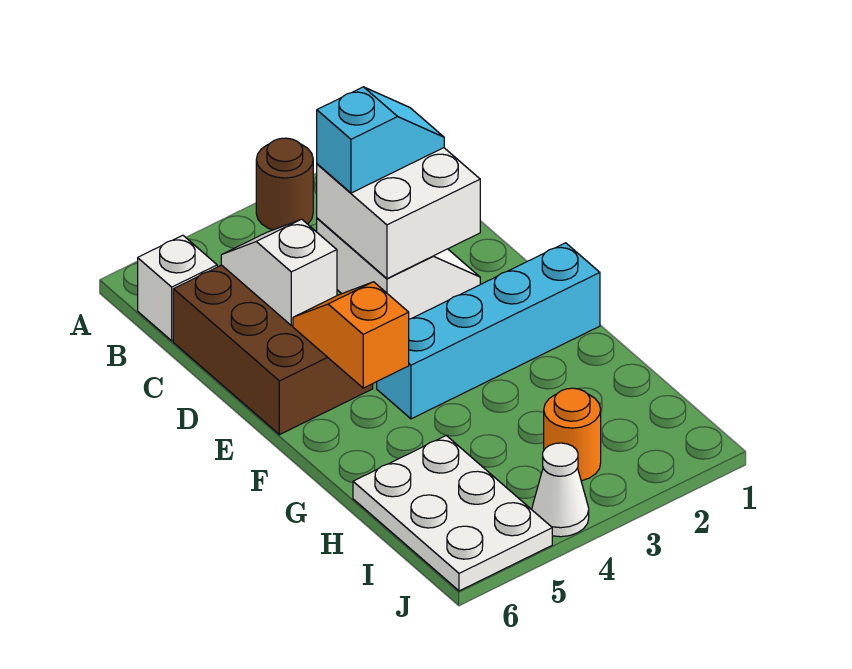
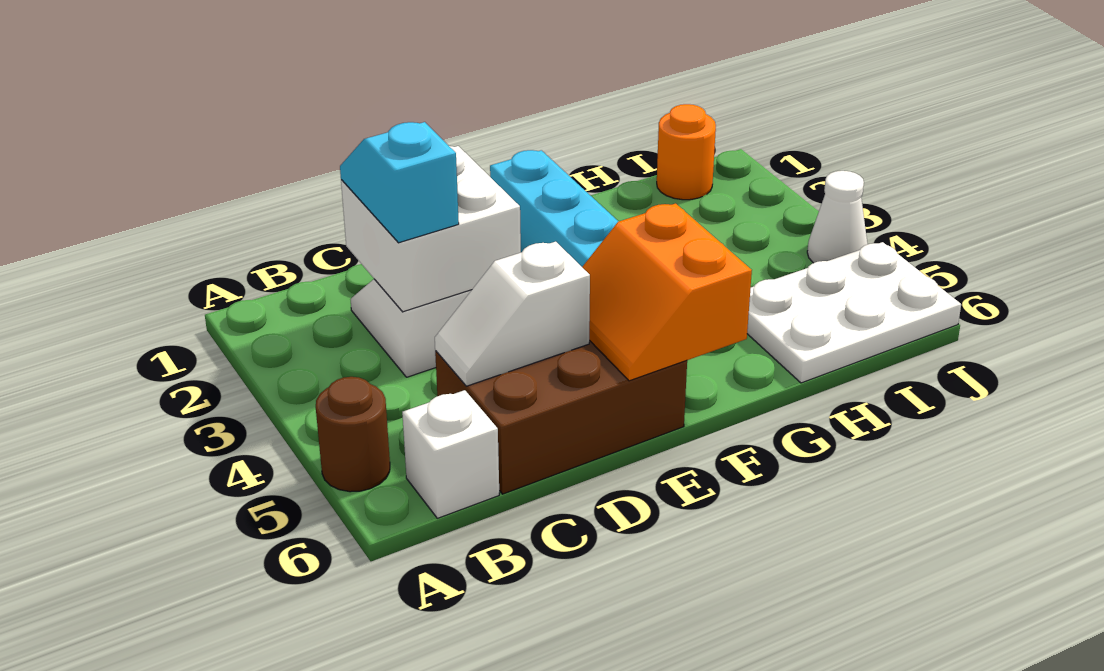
brown 1x1 round brick [256,138,313,230] -> brown 1x1 round brick moved to [316,377,390,492]
orange 1x2 slope [293,282,409,388] -> orange 2x2 slope [582,204,752,381]
orange 1x1 round brick [544,388,601,481] -> orange 1x1 round brick moved to [657,104,716,200]

